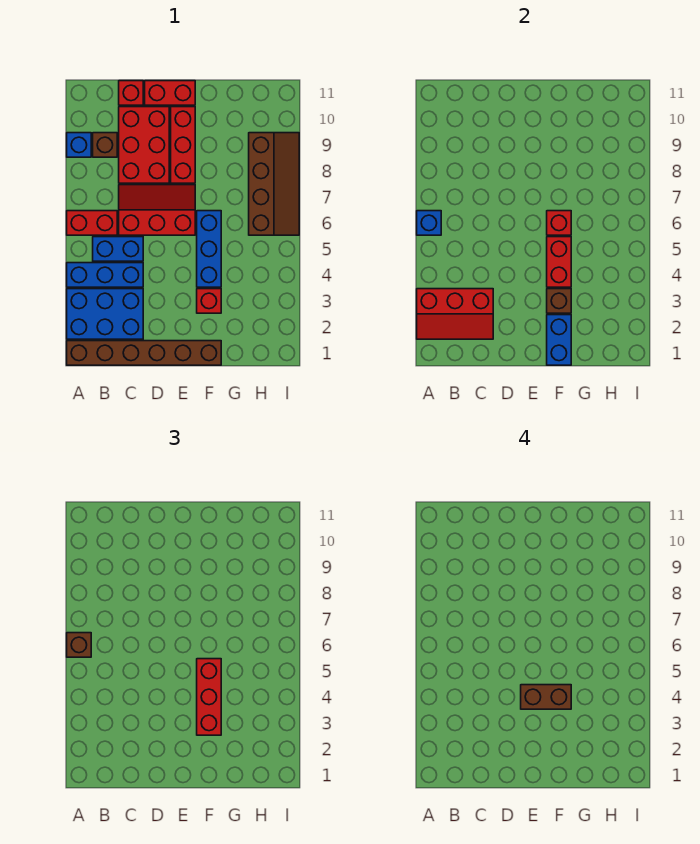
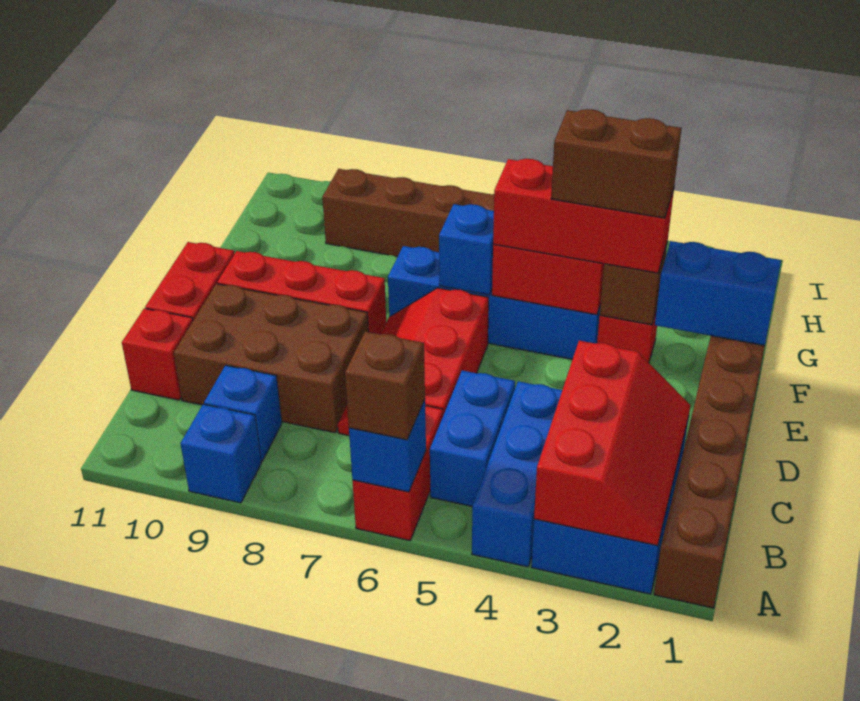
brown 1x1 brick [93,133,117,157] -> blue 1x1 brick [204,365,282,461]
red 2x3 brick [119,107,169,183] -> brown 2x3 brick [174,284,369,433]
brown 1x2 brick [521,685,571,709] -> brown 1x2 brick turned to [551,109,681,218]
blue 1x3 brick [197,211,221,287] -> blue 1x4 brick [388,246,600,359]
red 1x1 brick [547,211,571,235] -> blue 1x1 brick [439,204,494,295]

